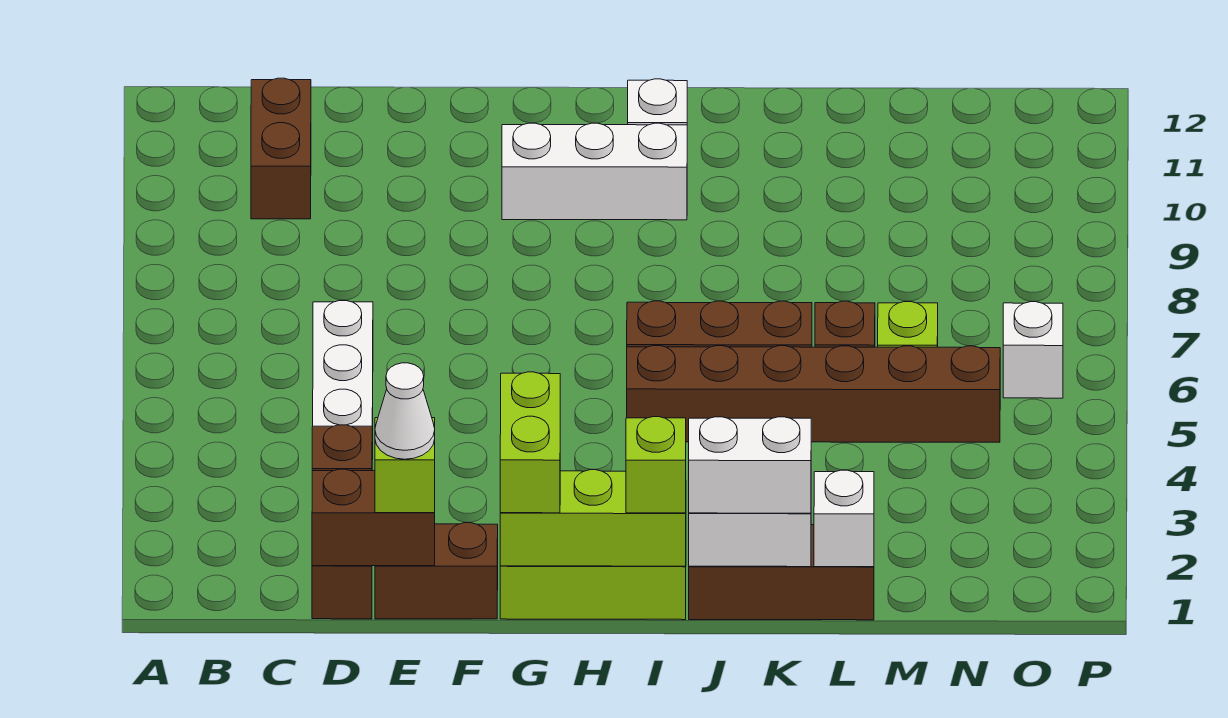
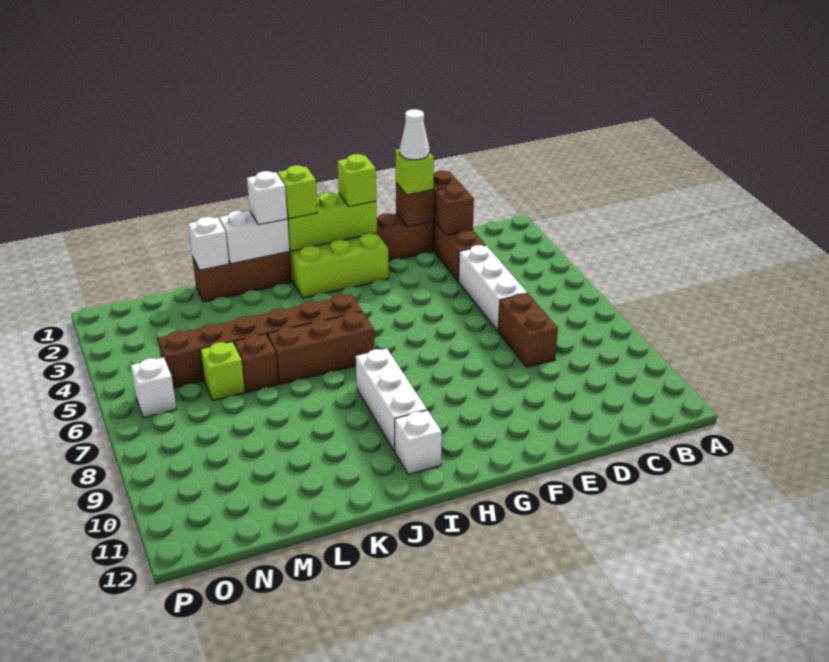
brown 1x2 brick [251,78,311,219] -> brown 1x2 brick moved to [498,293,558,367]
lime 1x2 brick [500,372,560,513] -> lime 1x1 brick [337,154,376,207]
white 1x3 brick [502,123,687,220] -> white 1x3 brick turned to [356,349,427,451]
white 1x2 brick [689,417,811,513] -> white 1x1 brick [247,171,287,225]

